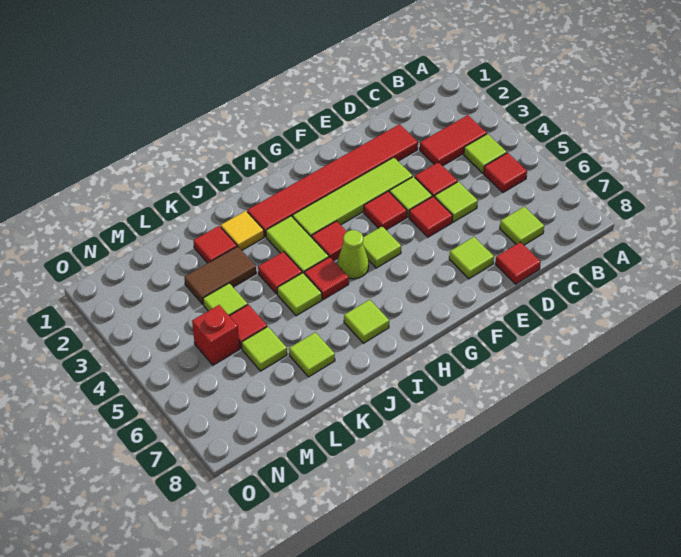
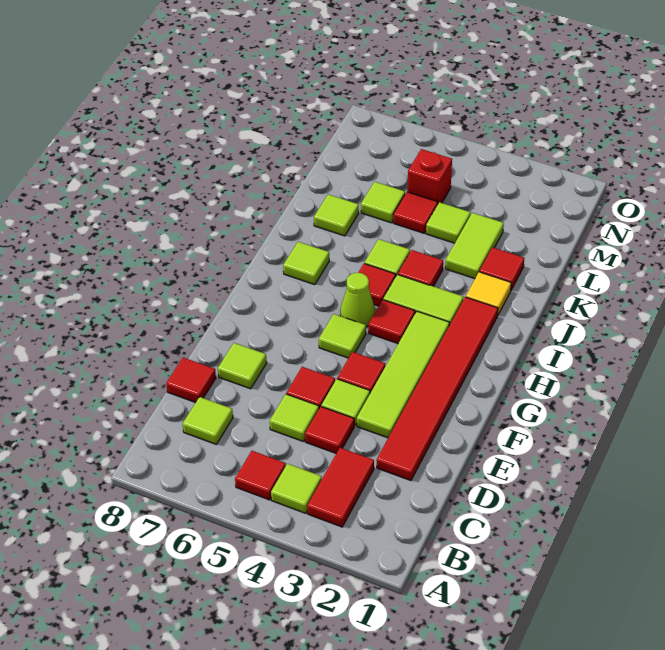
brown 1x2 tile [184,246,256,304] -> lime 1x2 tile [445,213,504,279]

